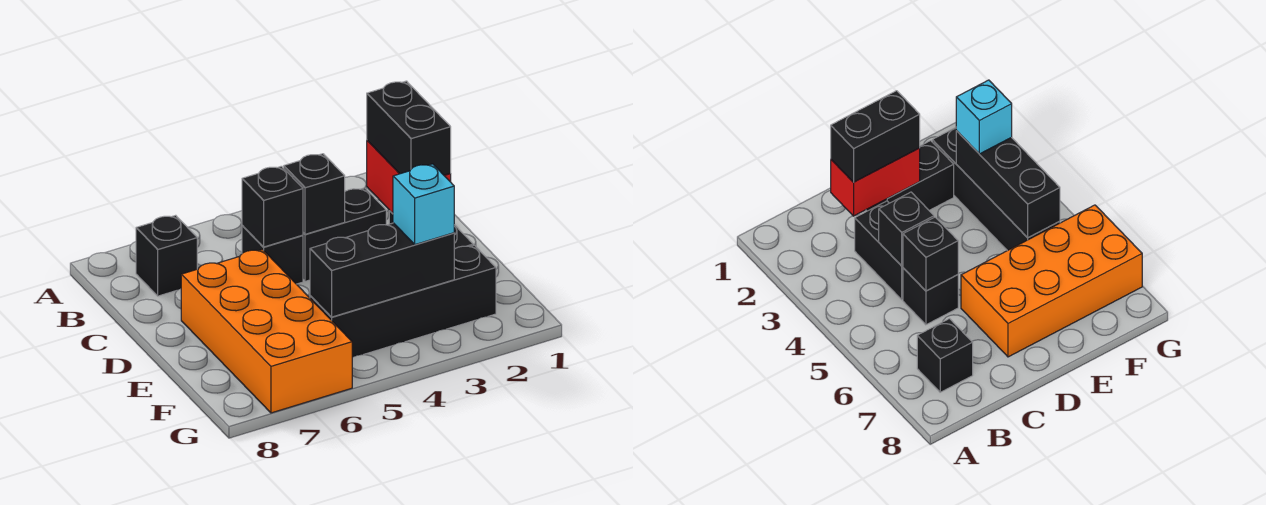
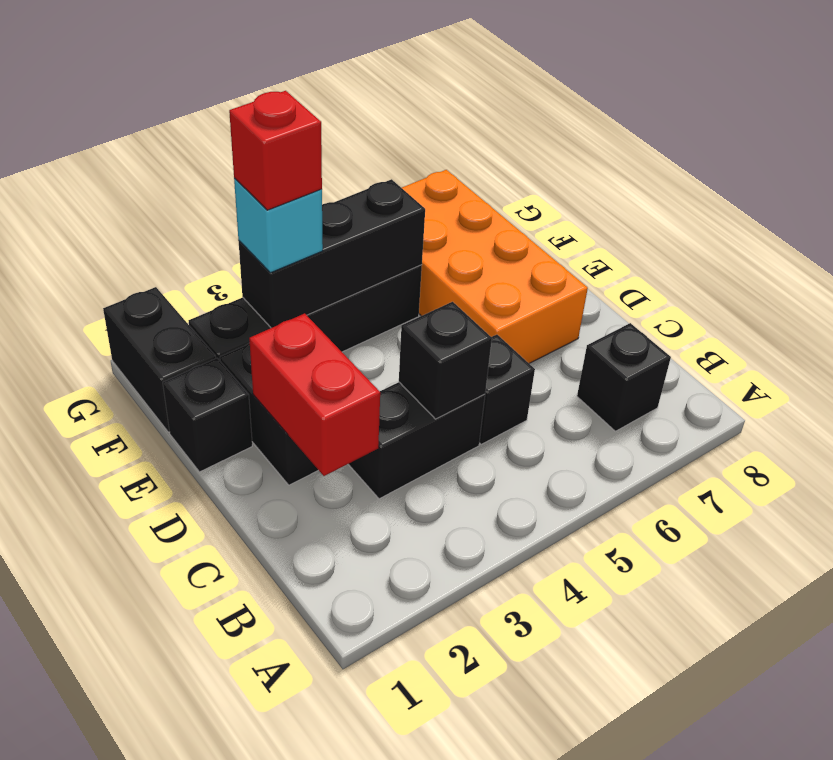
black 1x2 brick [367,81,451,175] -> black 1x2 brick moved to [103,287,216,432]
black 1x1 brick [242,166,303,247] -> black 1x1 brick moved to [163,358,252,472]
none -> red 1x1 brick [229,91,322,210]

